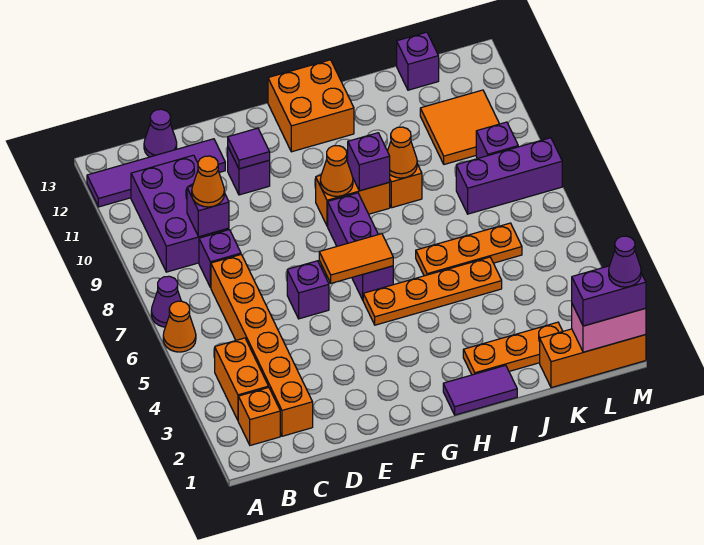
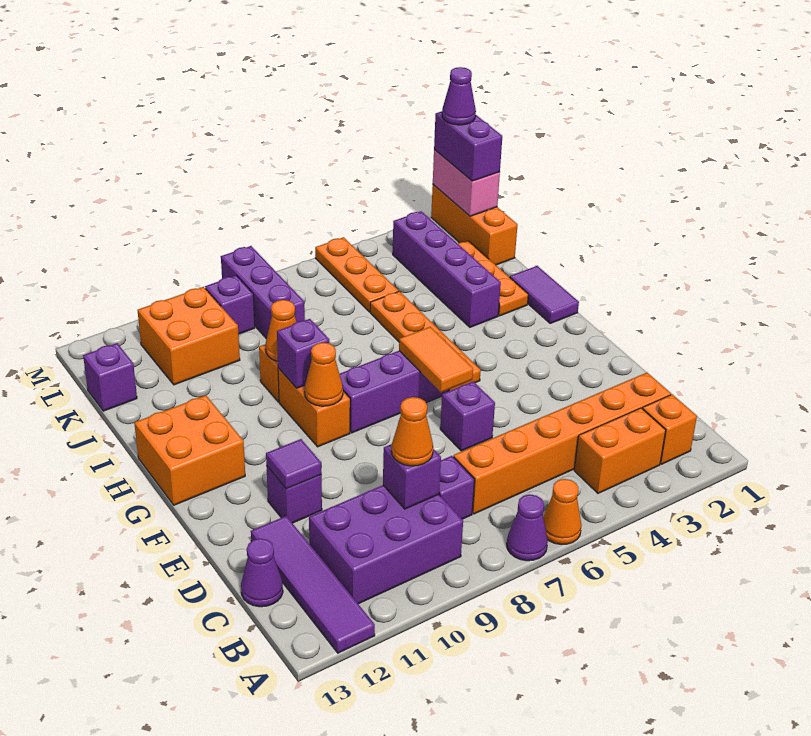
none -> purple 1x4 brick [393,211,501,327]
orange 1x3 plate [416,223,522,276] -> orange 1x3 plate moved to [315,237,399,312]
orange 2x2 tile [420,90,499,164] -> orange 2x2 brick [138,287,240,385]

